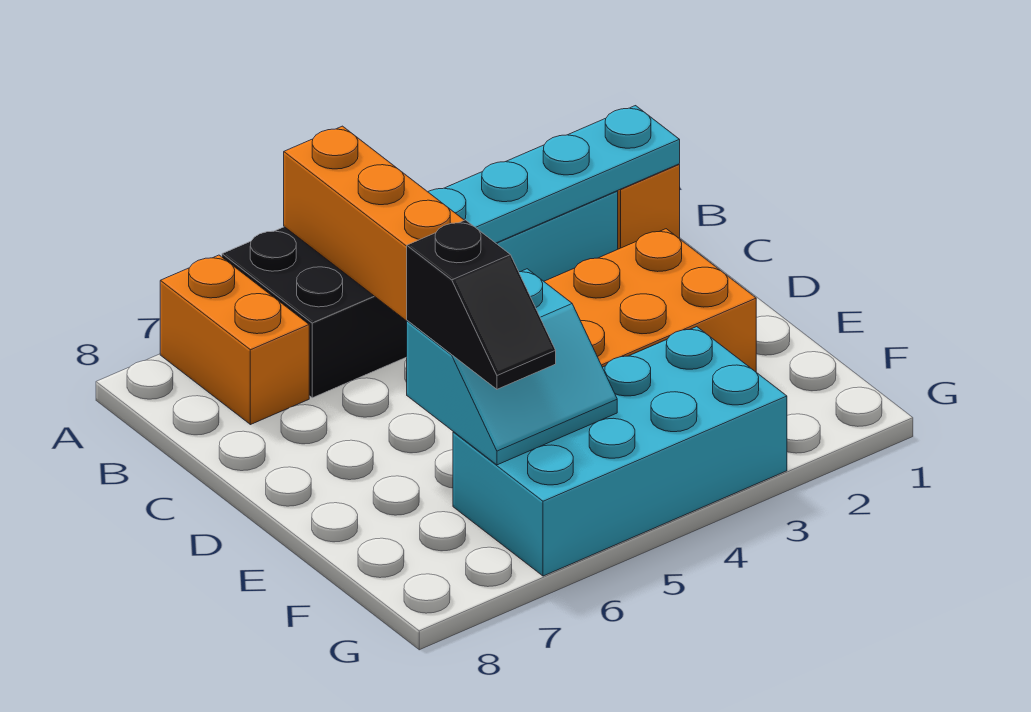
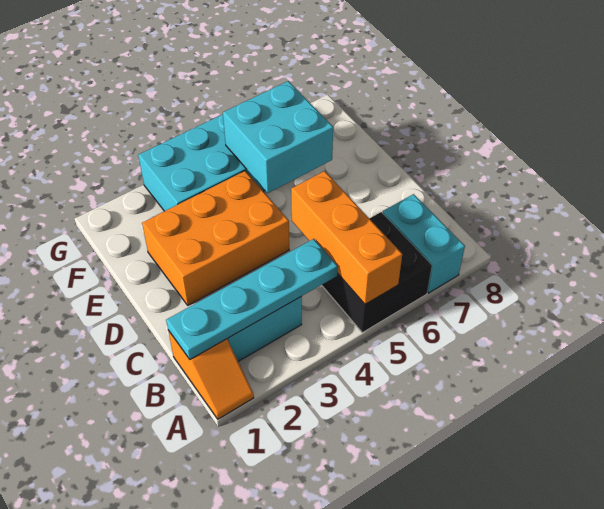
orange 1x2 brick [160,255,309,425] -> cyan 1x2 brick [383,194,465,293]
cyan 2x2 slope [407,269,617,465] -> cyan 2x2 brick [223,81,333,193]
black 1x2 slope [407,220,556,389] -> none

